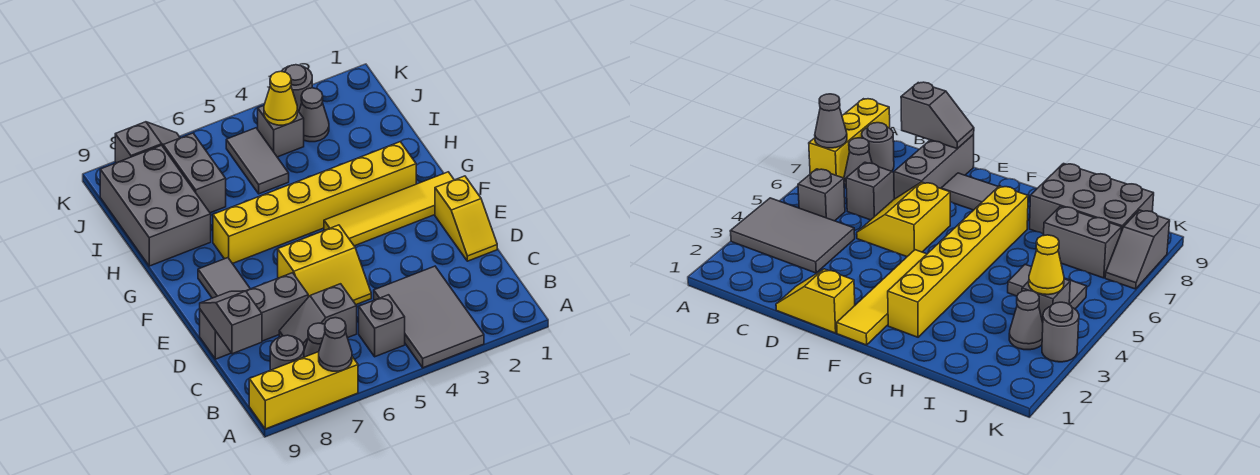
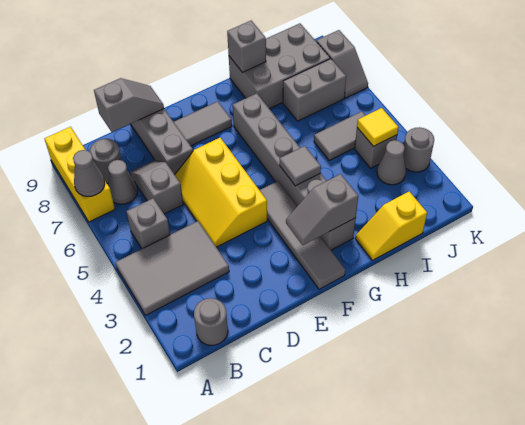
none -> grey 1x1 round brick [194,298,228,345]
yellow 1x2 slope [435,176,497,261] -> yellow 1x2 slope moved to [355,192,427,260]
yellow 2x2 slope [278,225,371,305] -> yellow 2x3 slope [175,138,267,247]
yellow 1x4 tile [324,172,454,246] -> grey 1x4 tile [260,181,345,289]
none -> grey 1x2 slope [286,174,358,245]
yellow 1x6 brick [213,142,416,264] -> grey 1x6 brick [233,93,356,250]
none -> grey 1x1 tile [280,146,321,186]
none -> grey 1x1 brick [227,21,266,73]
yellow 1x1 cone [264,71,297,125] -> yellow 1x1 tile [357,108,399,147]

